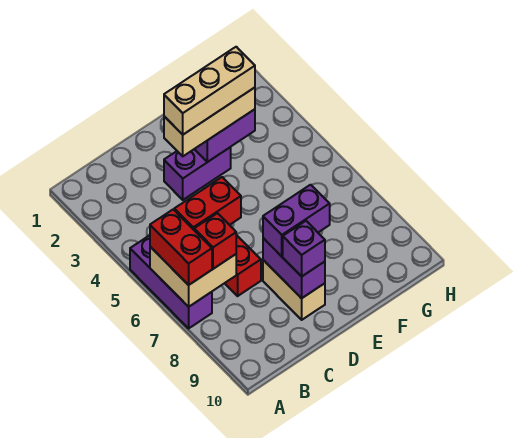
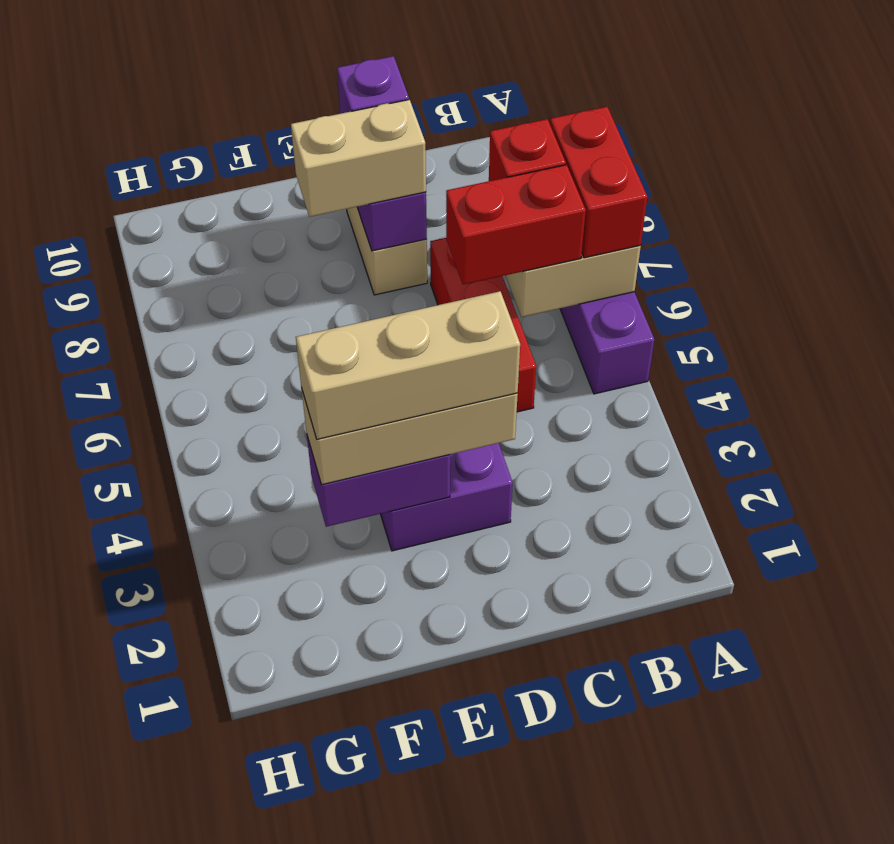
purple 1x2 brick [263,185,330,256] -> tan 1x2 brick [291,100,426,217]

